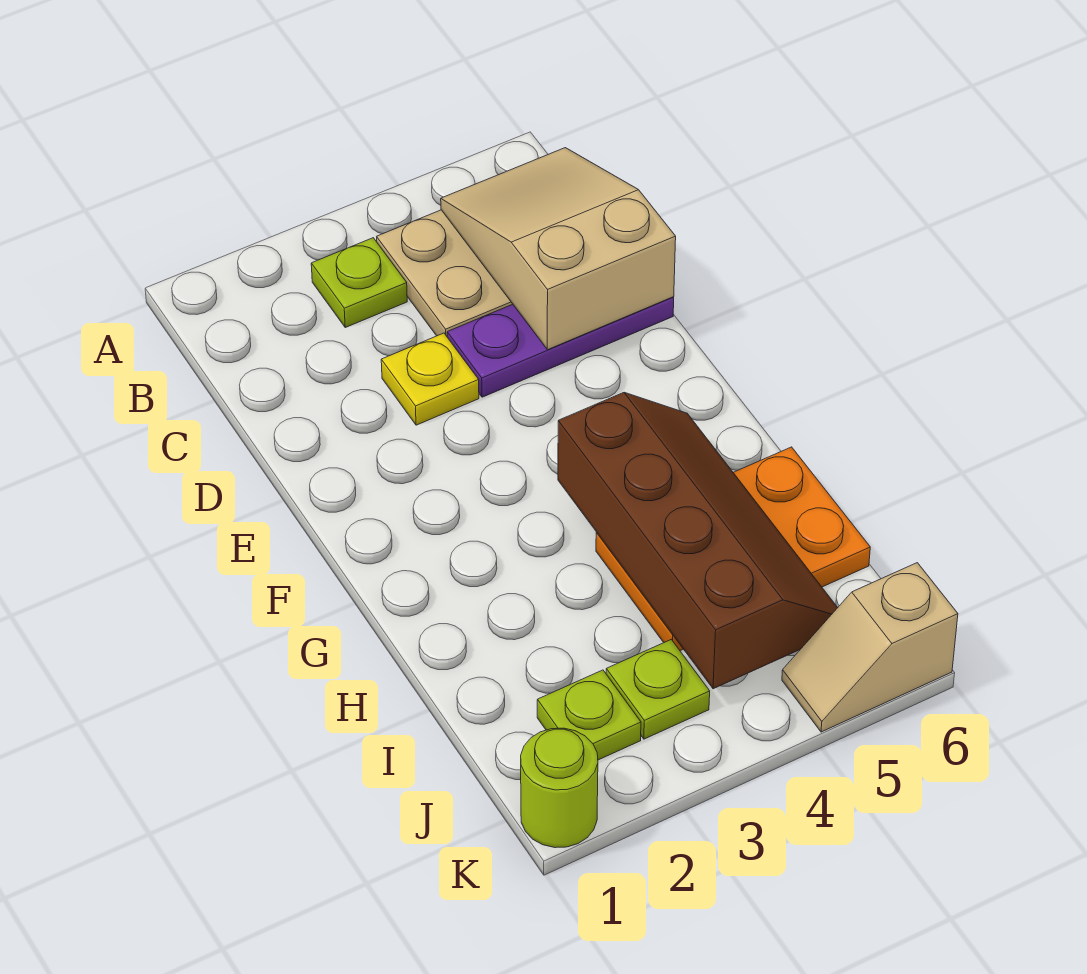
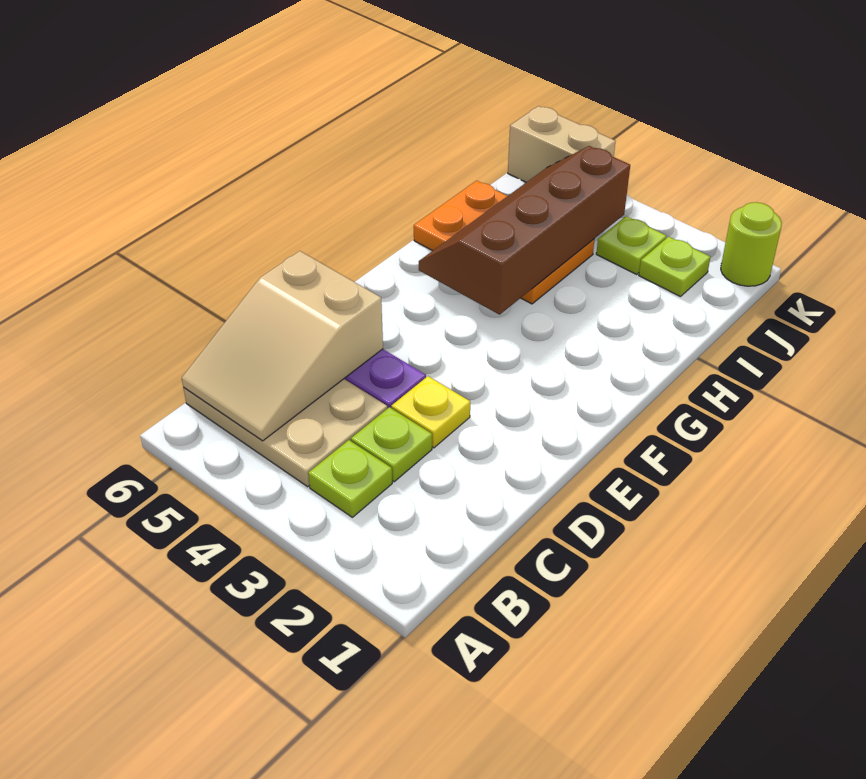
none -> lime 1x1 plate [351,407,432,482]
tan 1x2 slope [782,563,958,732] -> tan 1x2 brick [508,106,615,182]

